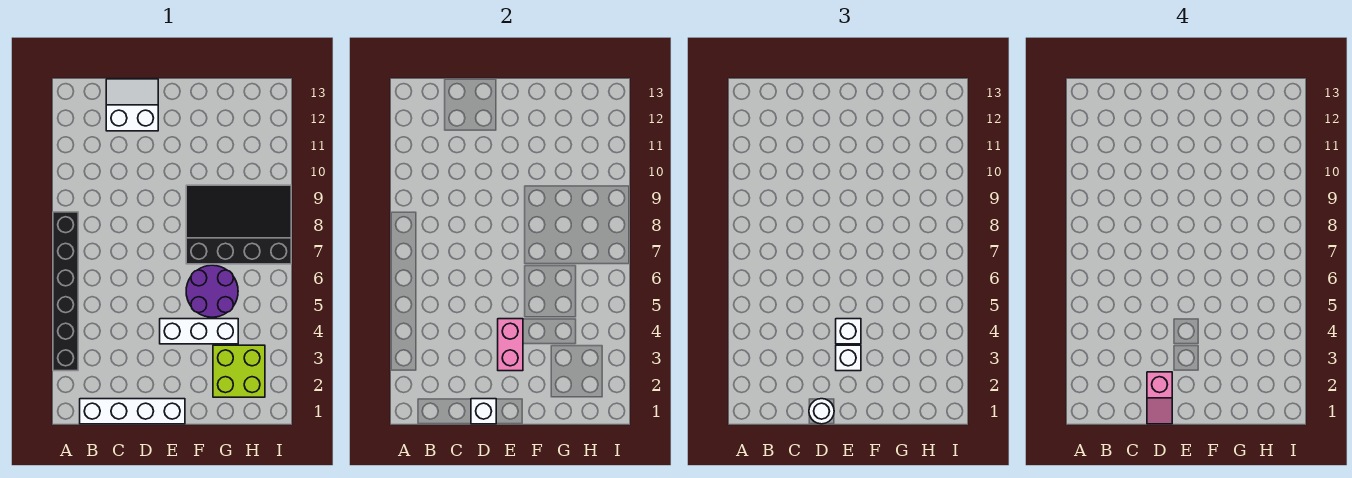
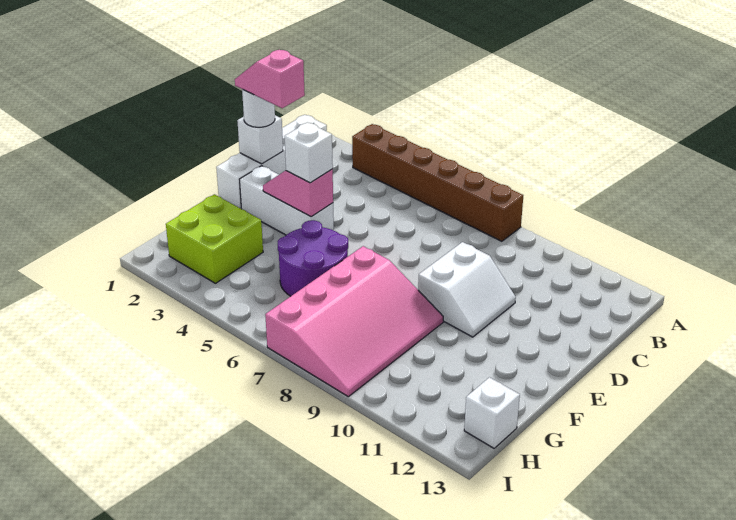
black 1x6 brick [53,212,78,371] -> brown 1x6 brick [352,124,523,241]
white 2x2 slope [106,79,158,131] -> white 2x2 slope moved to [418,242,516,337]
pink 1x2 brick [498,319,523,371] -> pink 1x2 slope [263,169,333,217]
white 1x1 brick [836,345,861,371] -> white 1x1 brick moved to [464,377,520,448]
white 1x3 brick [160,319,238,344] -> white 1x3 brick turned to [240,166,334,235]
black 3x4 slope [186,185,291,264] -> pink 3x4 slope [265,246,443,397]

